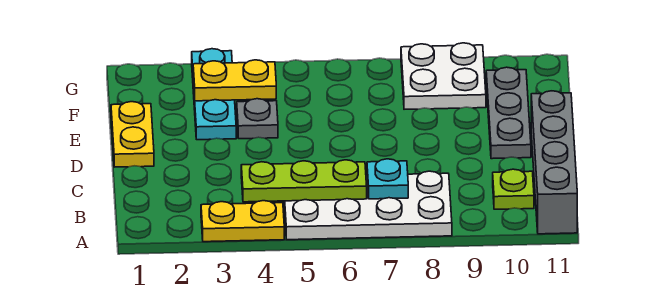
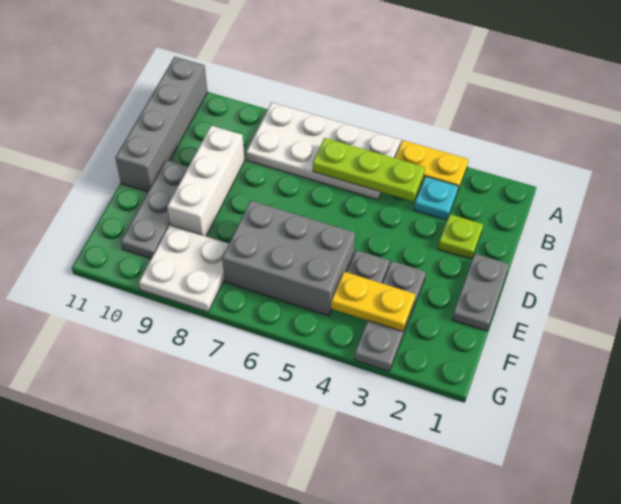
cyan 1x1 plate [367,159,408,199] -> cyan 1x1 plate moved to [414,177,458,220]
lime 1x1 plate [493,169,534,209] -> lime 1x1 plate moved to [438,214,483,259]
none -> white 1x3 brick [167,126,244,236]
yellow 1x2 plate [111,102,154,167] -> grey 1x2 plate [452,254,509,331]
cyan 1x3 plate [192,49,236,140] -> grey 1x3 plate [354,261,426,371]
none -> grey 2x3 brick [222,201,355,316]

